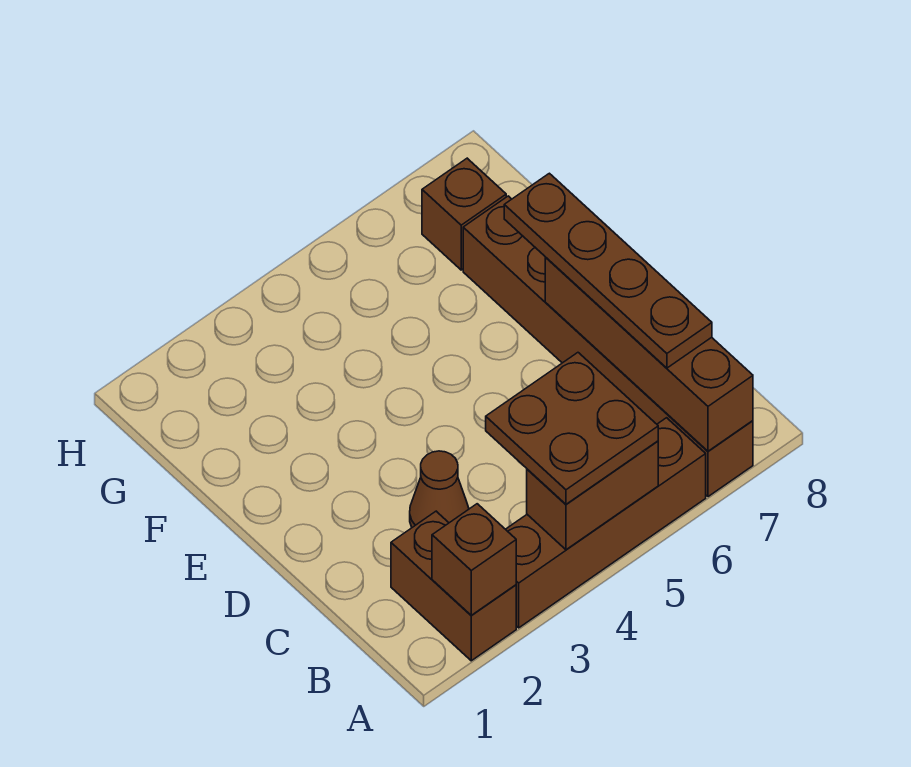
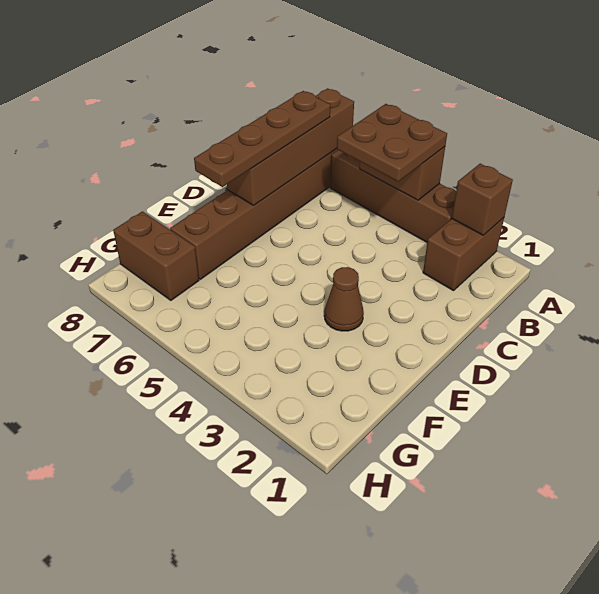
brown 1x1 cone [410,451,469,527] -> brown 1x1 cone moved to [324,267,364,331]
brown 1x1 brick [422,158,506,270] -> brown 1x2 brick [113,211,199,300]

